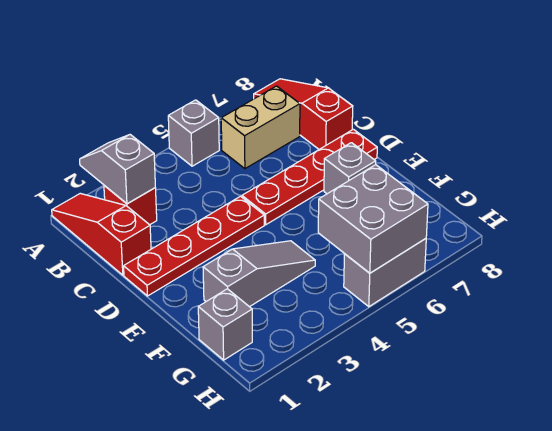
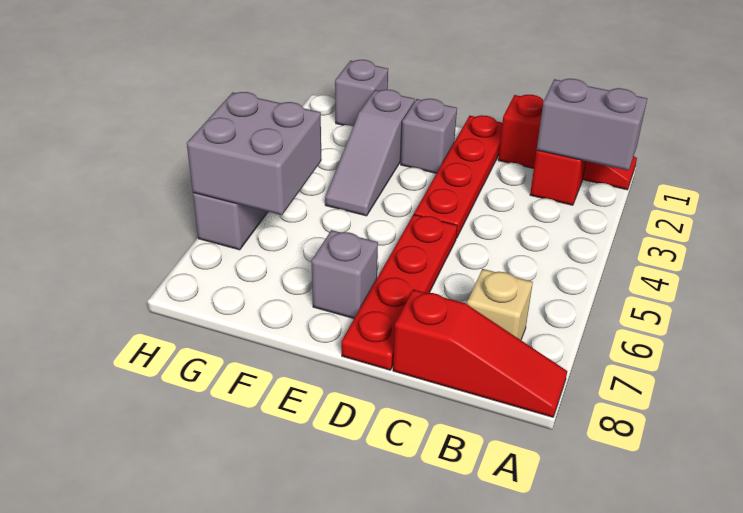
grey 1x2 slope [80,135,155,204] -> grey 1x2 brick [537,79,647,171]
grey 1x1 brick [168,100,219,166] -> grey 1x1 brick moved to [401,99,457,173]
tan 1x2 brick [221,86,300,169] -> tan 1x1 brick [467,269,533,340]

